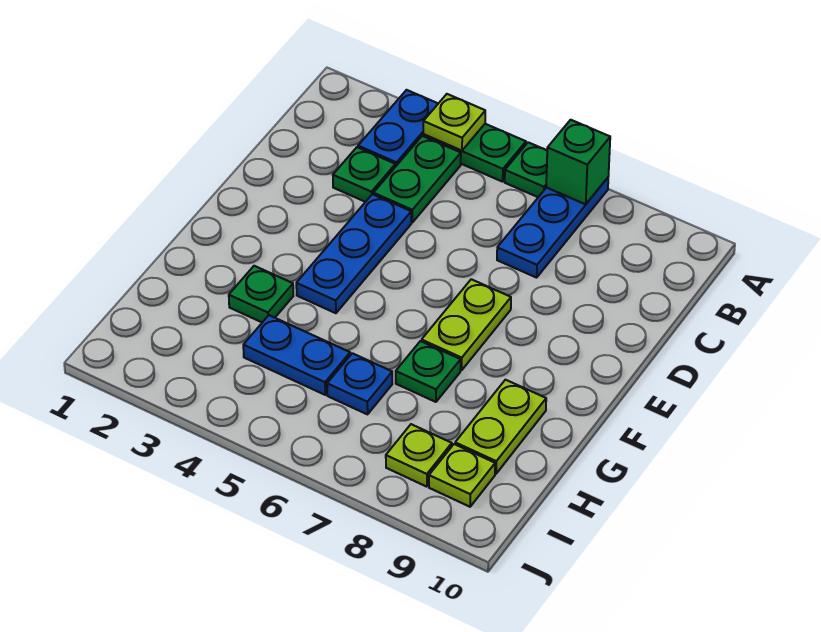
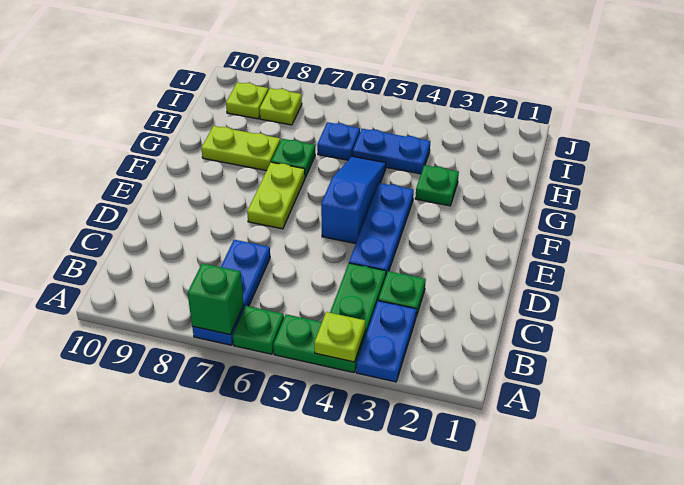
none -> blue 1x3 slope [321,156,386,244]
lime 1x2 plate [455,380,546,474] -> lime 1x2 plate turned to [201,126,280,171]

